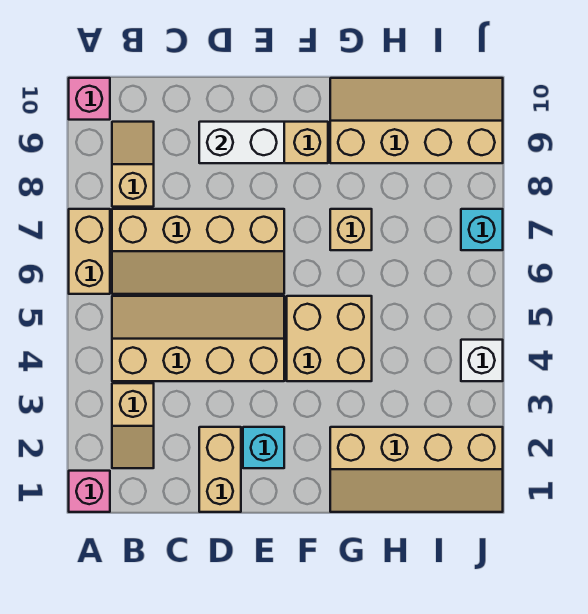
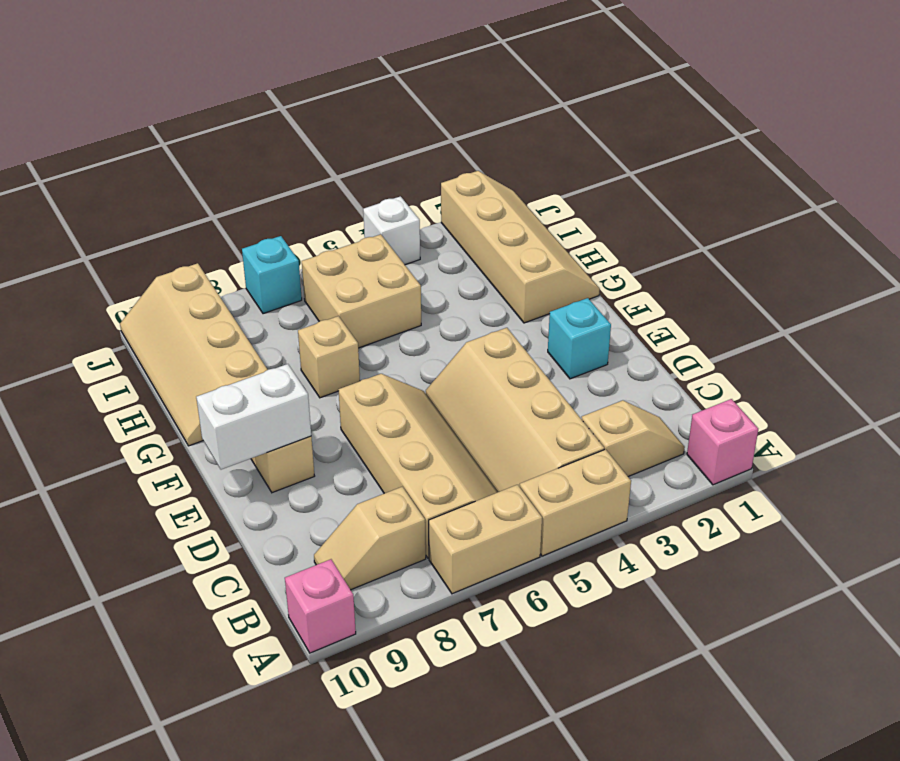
tan 1x2 brick [199,427,241,512] -> tan 1x2 brick moved to [520,449,631,556]
white 1x2 brick [199,122,284,163] -> white 1x2 brick turned to [196,364,311,470]
tan 2x2 brick [287,296,372,381] -> tan 2x2 brick moved to [302,234,421,348]

